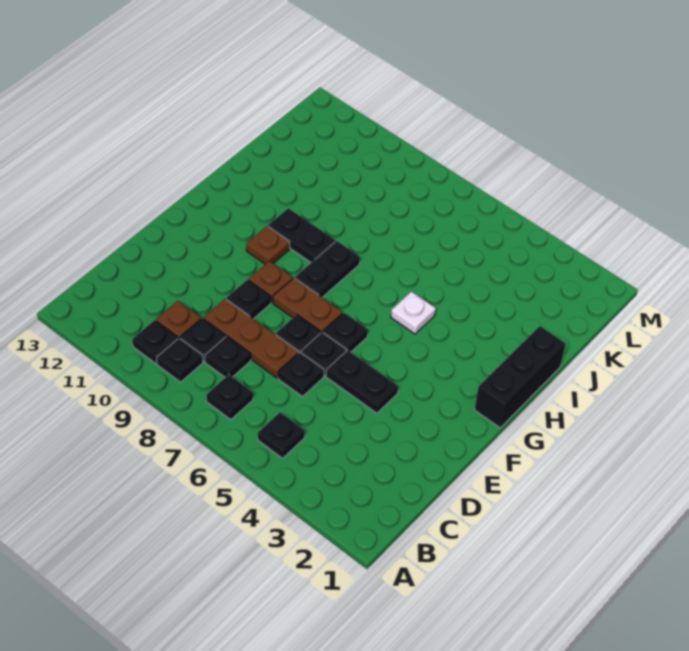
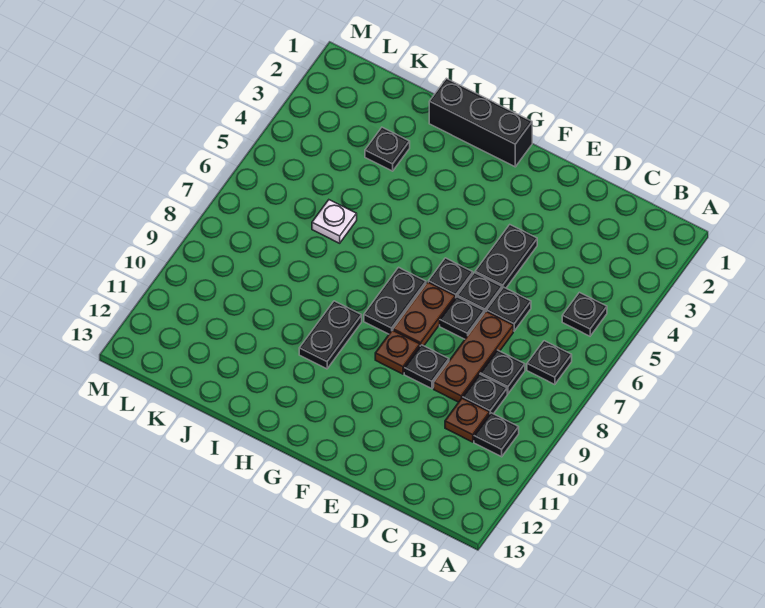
black 1x1 plate [157,338,203,382] -> black 1x1 plate moved to [365,127,410,171]
black 1x2 plate [295,241,360,297] -> black 1x2 plate turned to [364,267,426,334]
brown 1x1 plate [246,226,290,264] -> none
white 1x1 plate [391,292,436,334] -> white 1x1 plate moved to [312,200,357,243]

